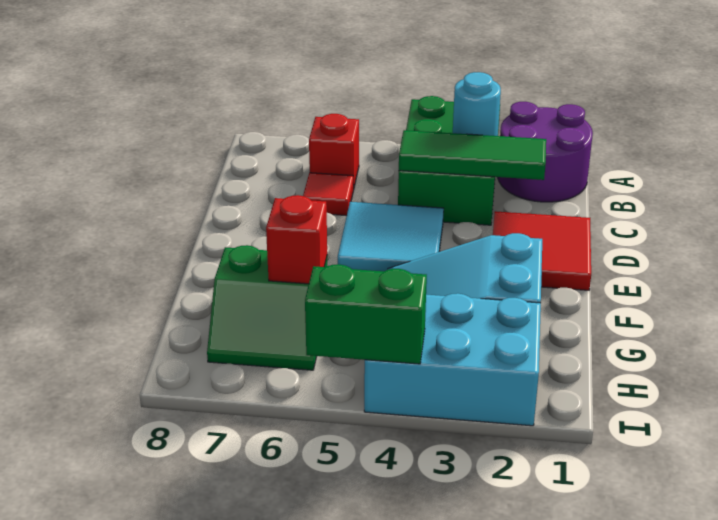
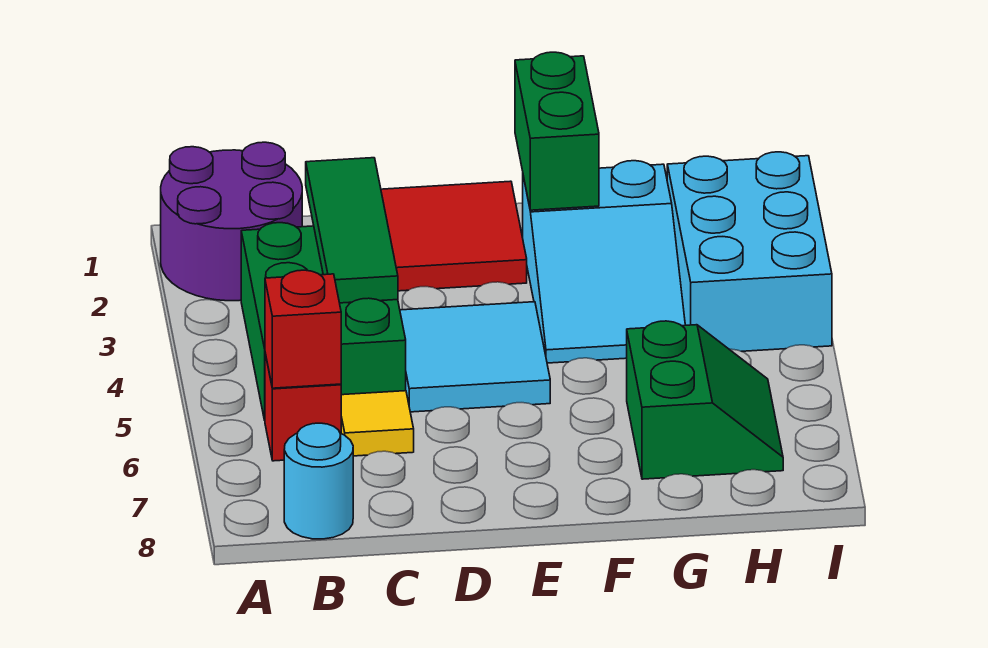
green 2x3 brick [398,96,500,225] -> green 2x3 brick turned to [241,223,406,420]
cyan 1x1 round brick [453,72,501,136] -> cyan 1x1 round brick moved to [284,423,353,539]
red 1x1 tile [303,173,354,216] -> yellow 1x1 tile [341,391,414,456]
red 1x1 brick [266,195,327,284] -> red 1x1 brick moved to [265,270,341,388]
green 1x2 brick [305,264,427,364] -> green 1x2 brick moved to [515,52,599,210]

